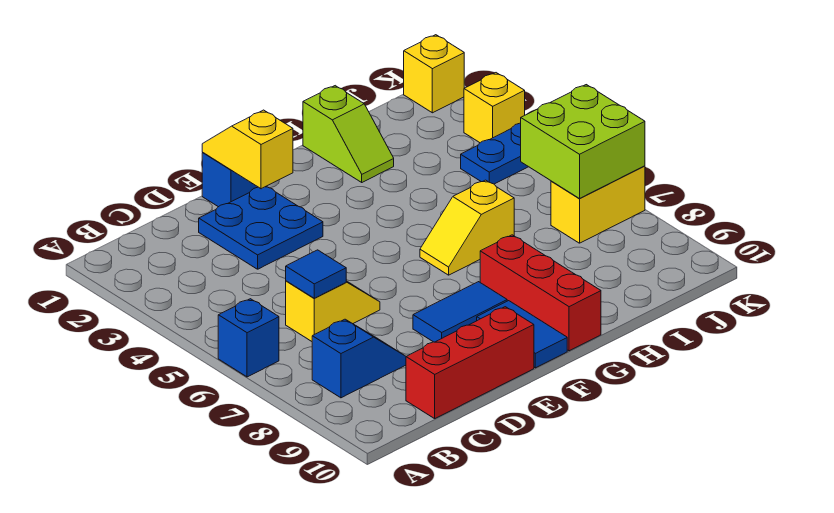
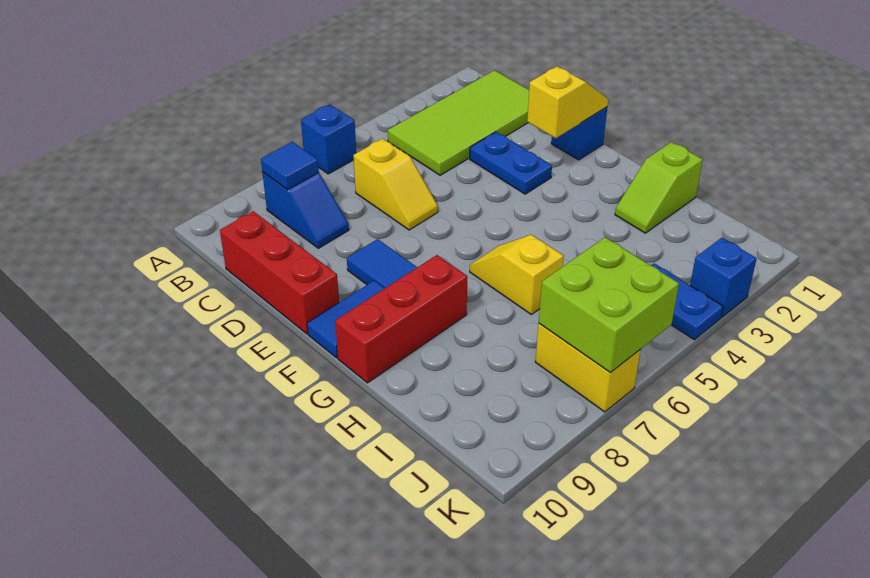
none -> lime 2x4 tile [388,70,529,175]
blue 1x1 tile [286,250,346,298] -> blue 1x1 tile moved to [261,142,319,190]
blue 2x2 plate [199,186,323,269] -> blue 1x2 plate [470,132,552,194]
yellow 1x1 brick [404,35,464,113] -> none
yellow 1x1 brick [464,73,525,143] -> blue 1x1 brick [690,238,757,317]

